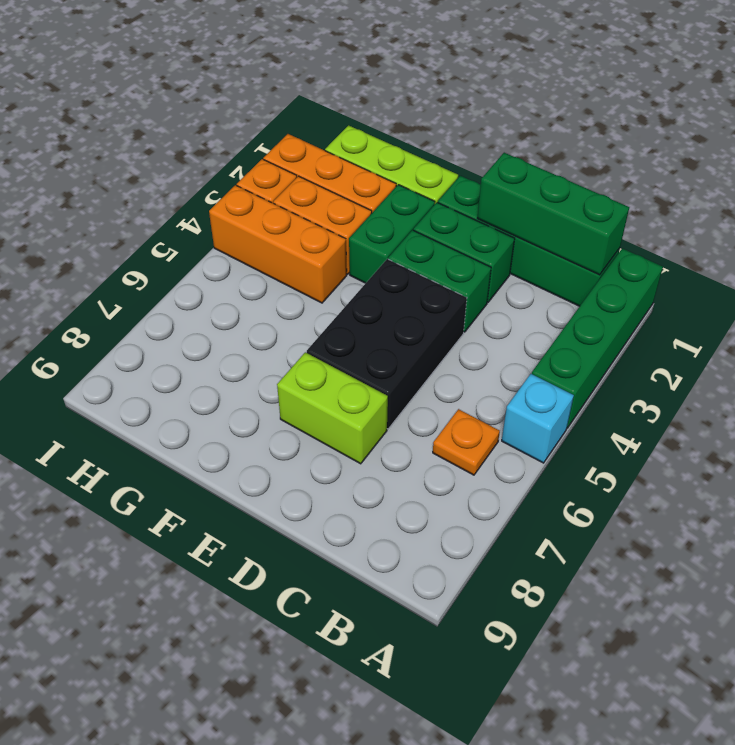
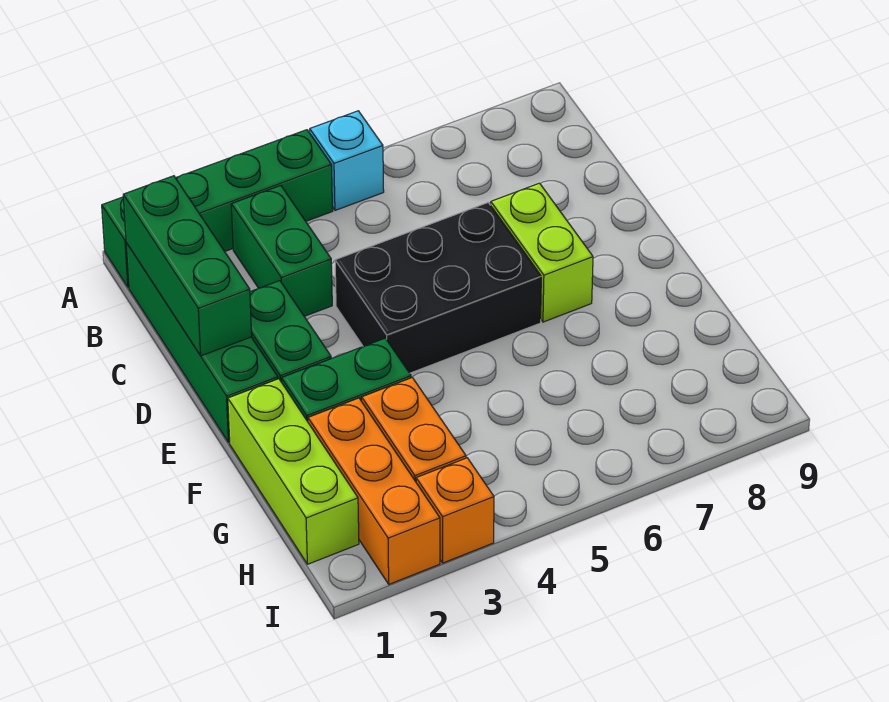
orange 1x1 plate [433,409,500,475] -> none
green 1x2 brick [388,230,491,332] -> green 1x2 brick moved to [231,186,332,316]
orange 1x3 brick [209,185,347,303] -> none

